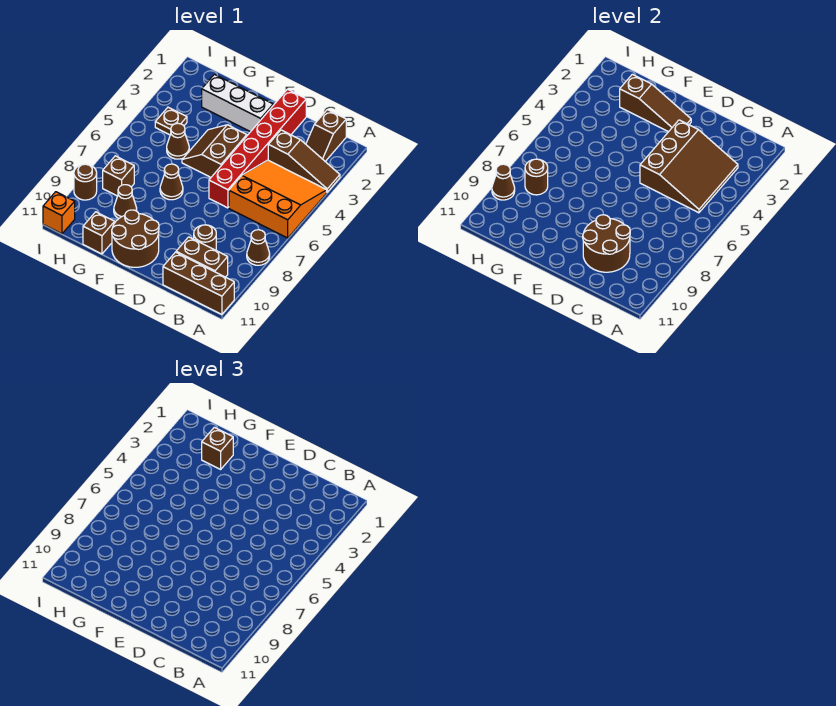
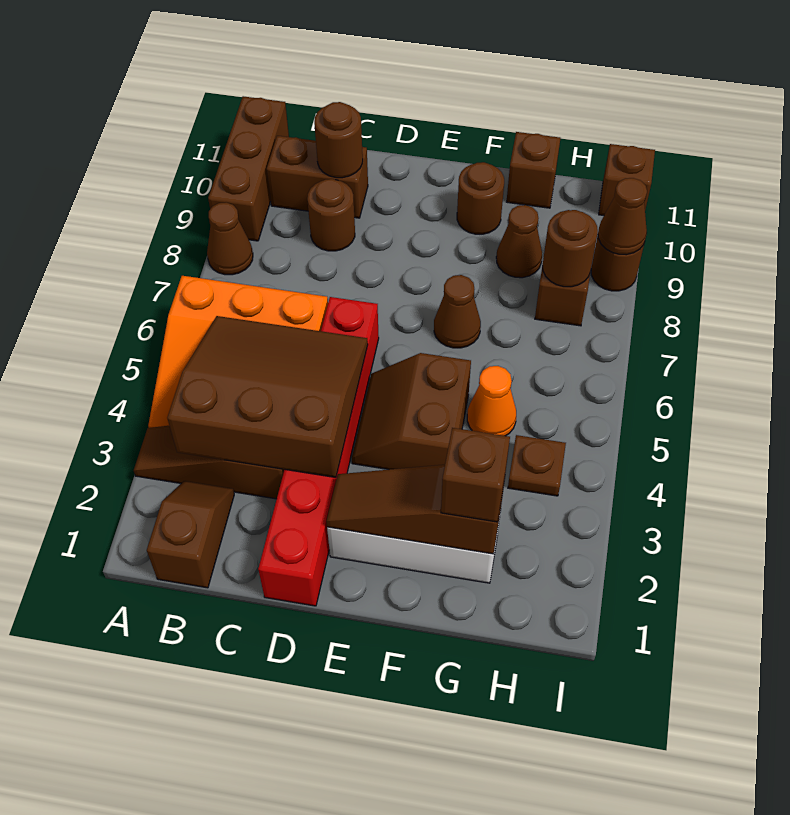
brown 1x3 brick [163,252,234,314] -> brown 1x3 brick turned to [208,96,289,241]
brown 3x3 slope [640,120,738,213] -> brown 3x3 slope turned to [167,316,368,477]
brown 2x2 round brick [583,215,630,272] -> brown 1x1 round brick [314,102,363,178]
brown 2x2 slope [182,125,247,177] -> brown 2x2 slope turned to [352,353,471,470]
brown 2x2 round brick [112,210,159,267] -> brown 1x1 round brick [457,162,504,234]
brown 1x1 cone [167,123,189,159] -> orange 1x1 cone [467,366,516,436]
orange 1x1 brick [43,192,75,234] -> brown 1x1 brick [599,144,655,215]

